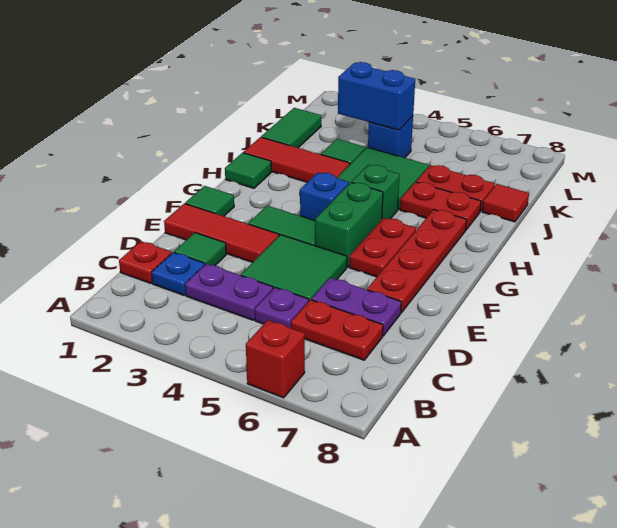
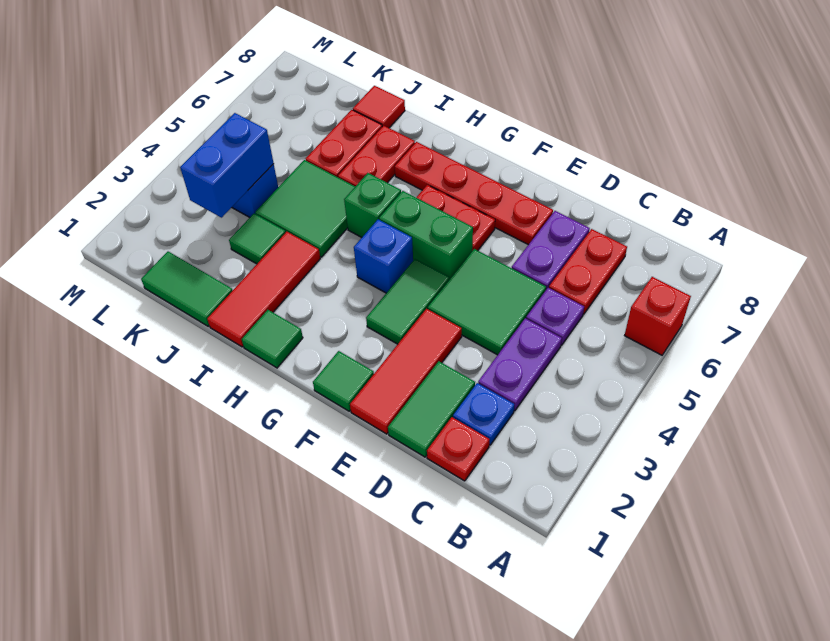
green 1x1 tile [174,233,226,265] -> green 1x2 tile [388,361,475,457]

